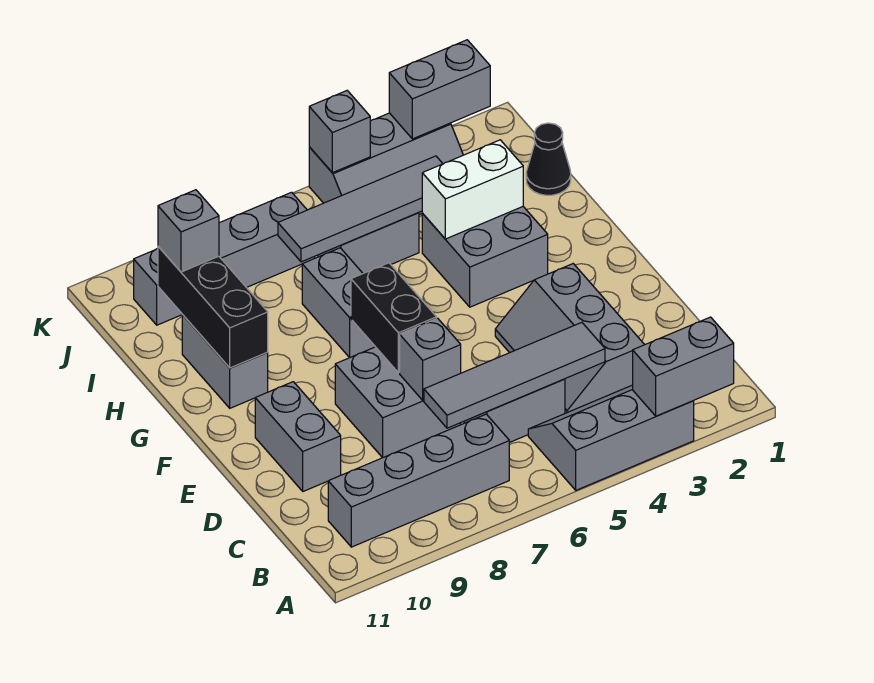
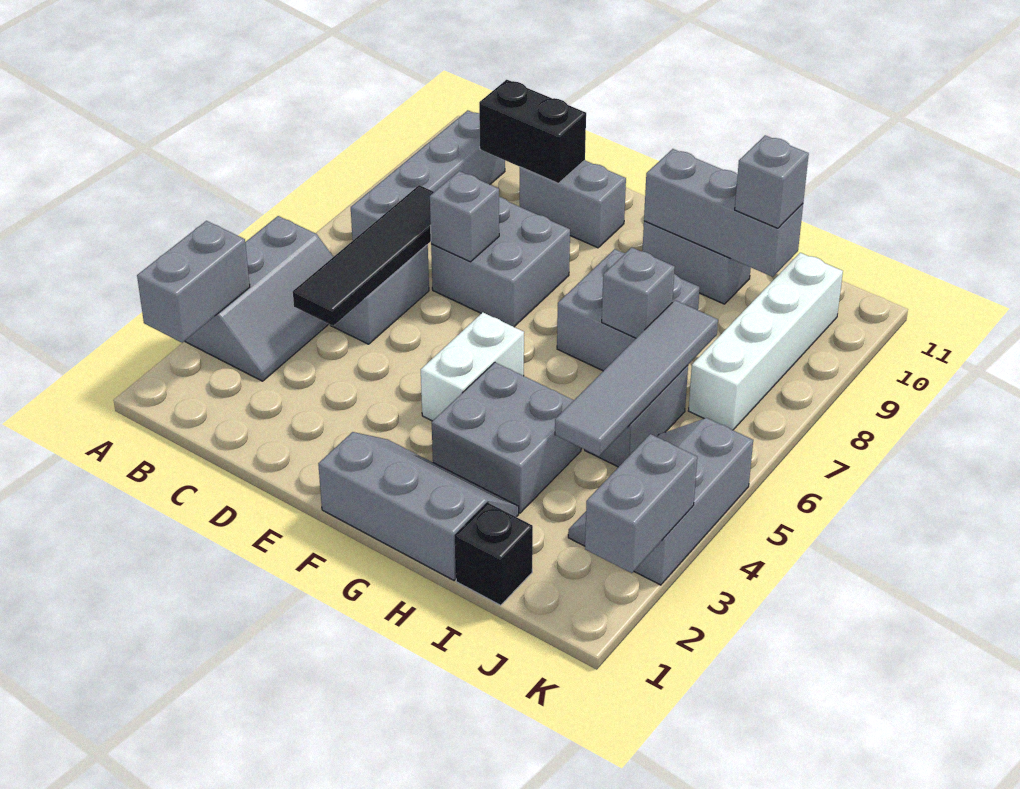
grey 2x3 slope [495,264,644,413] -> grey 2x3 slope moved to [318,432,519,580]
grey 1x4 tile [424,322,605,428] -> black 1x4 tile [293,185,434,326]
black 1x2 brick [351,263,436,373] -> black 1x2 brick moved to [479,80,586,183]
grey 1x2 brick [302,248,375,358] -> grey 2x2 brick [557,249,700,371]
black 1x3 brick [158,246,268,368] -> grey 1x3 brick [644,149,803,277]
white 1x2 brick [422,140,523,239] -> white 1x2 brick moved to [421,313,524,421]
black 1x1 cone [526,123,571,195] -> black 1x1 brick [455,503,533,605]
grey 1x4 brick [134,192,315,325] -> white 1x4 brick [689,253,843,430]
grey 1x1 brick [309,91,370,173] -> grey 1x1 brick moved to [602,247,675,338]

